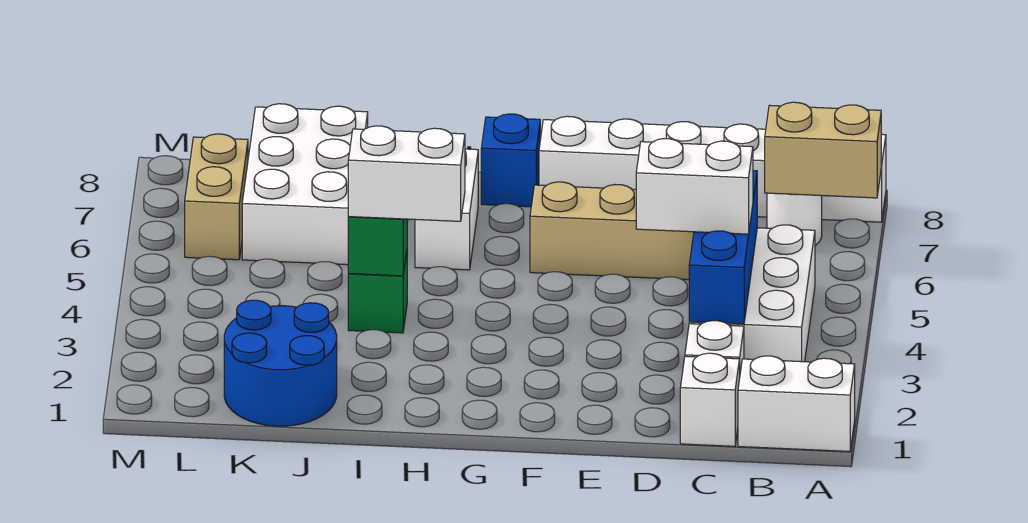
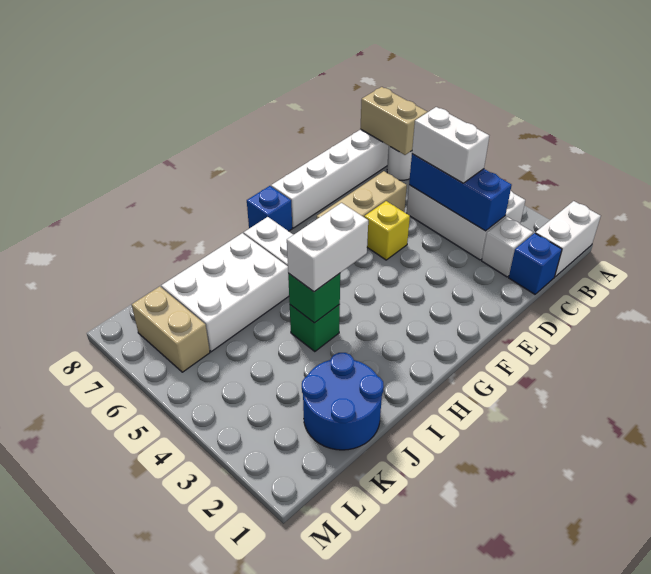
tan 1x2 brick [765,102,881,198] -> tan 1x2 brick turned to [360,87,427,155]
white 1x1 brick [680,353,740,446] -> blue 1x1 brick [509,233,562,294]
white 1x2 brick [636,139,753,234] -> white 1x2 brick turned to [412,107,489,183]
none -> yellow 1x1 brick [364,201,410,260]
white 2x3 brick [242,104,368,265] -> white 2x3 brick turned to [161,233,289,352]

